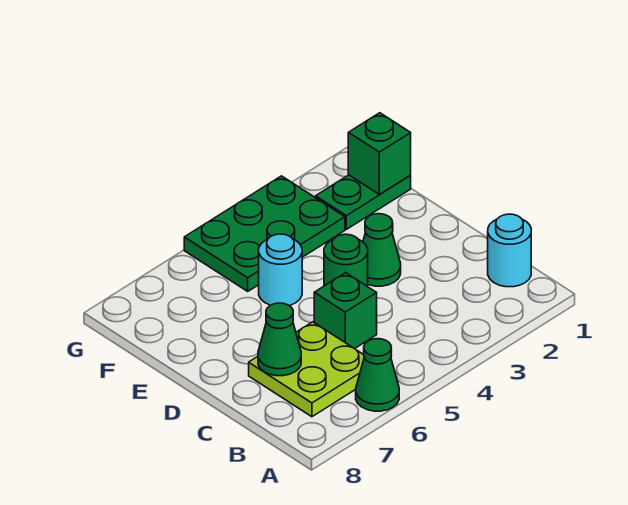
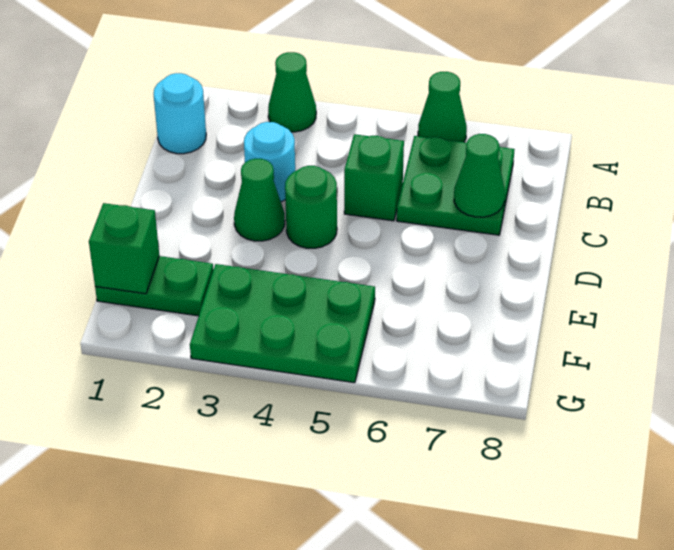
none -> green 1x1 cone [268,52,316,132]
lime 2x2 plate [249,322,364,417] -> green 2x2 plate [397,136,515,235]
cyan 1x1 round brick [259,234,302,306] -> cyan 1x1 round brick moved to [244,122,295,202]

